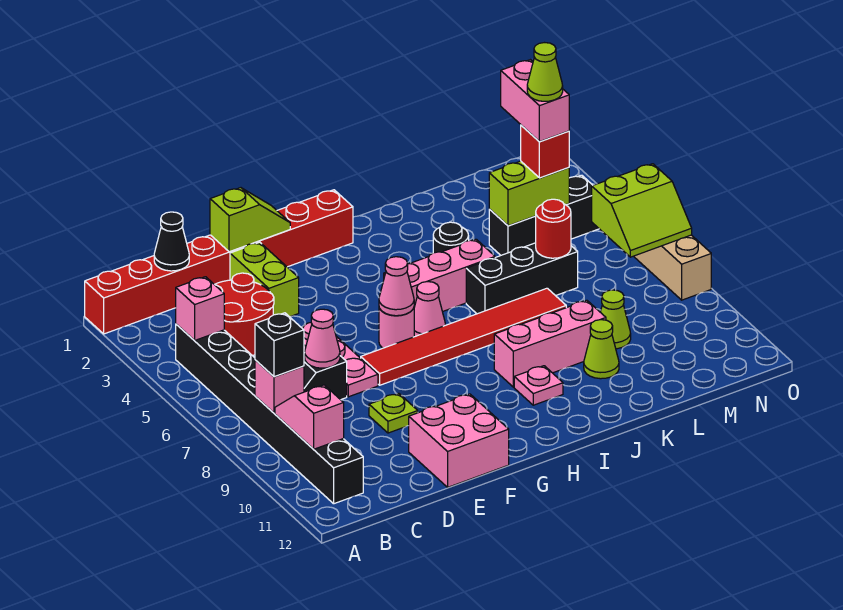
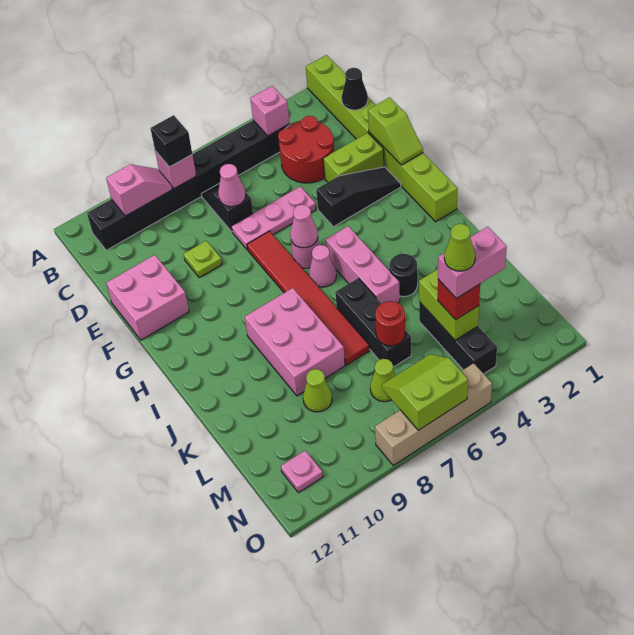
red 1x8 brick [85,190,353,334] -> lime 1x8 brick [306,55,458,222]
none -> black 1x3 slope [316,167,401,227]
pink 1x3 brick [494,300,606,387] -> pink 2x3 brick [245,288,345,396]
pink 1x1 plate [514,366,563,405] -> pink 1x1 plate moved to [281,451,323,493]
lime 1x1 cone [584,320,619,379] -> lime 1x1 cone moved to [370,359,395,402]
lime 2x2 slope [592,164,692,257] -> lime 2x2 slope turned to [382,354,468,430]

